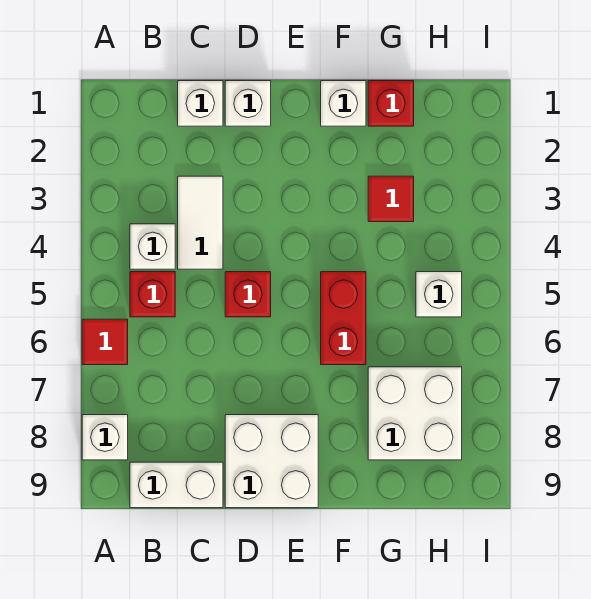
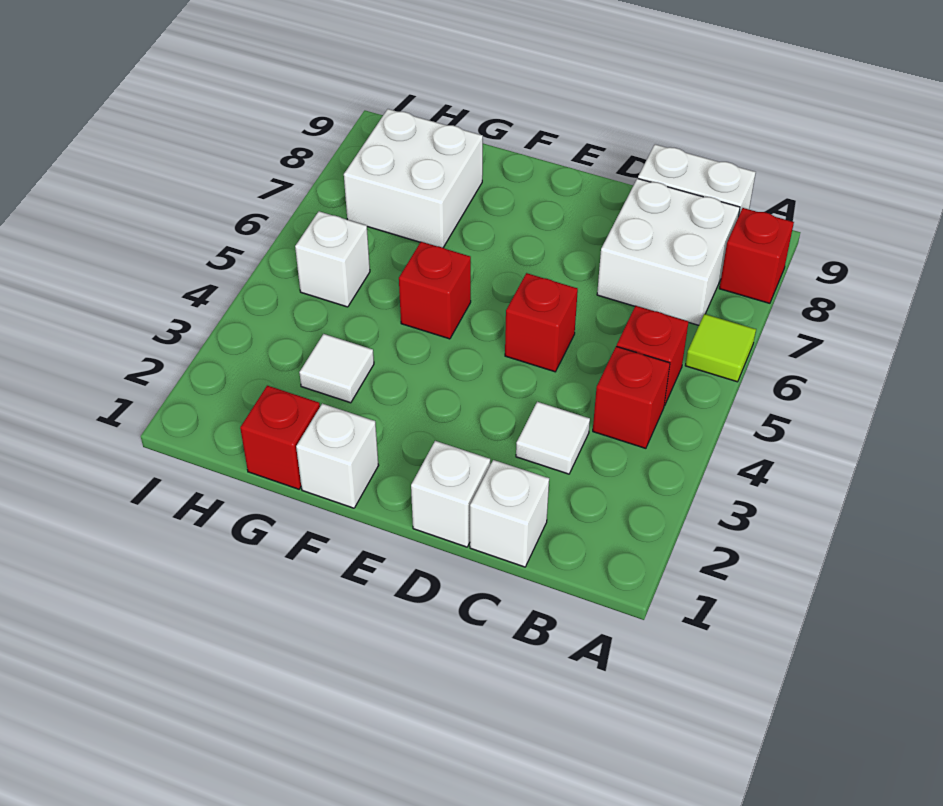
red 1x1 tile [82,319,128,365] -> lime 1x1 tile [685,314,756,382]
white 1x1 brick [82,415,128,460] -> red 1x1 brick [719,208,794,303]
white 1x1 brick [130,224,175,269] -> red 1x1 brick [593,346,670,448]
white 1x2 tile [178,176,223,269] -> white 1x1 tile [516,402,590,474]
white 2x2 brick [225,415,318,508] -> white 2x2 brick moved to [597,178,740,325]
red 1x2 brick [321,272,366,365] -> red 1x1 brick [399,242,471,339]
red 1x1 tile [368,176,414,222] -> white 1x1 tile [299,334,374,403]

